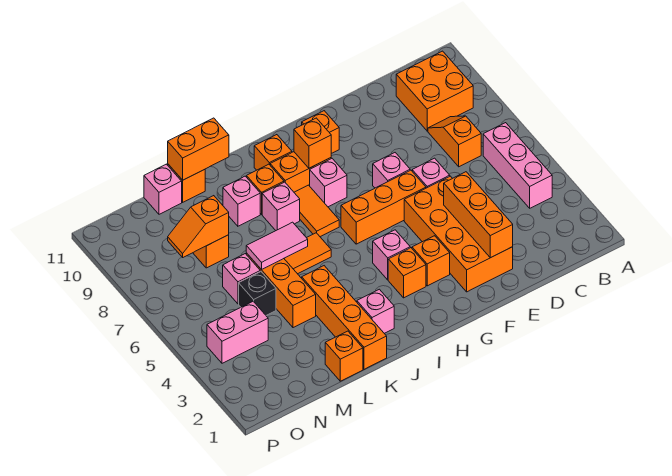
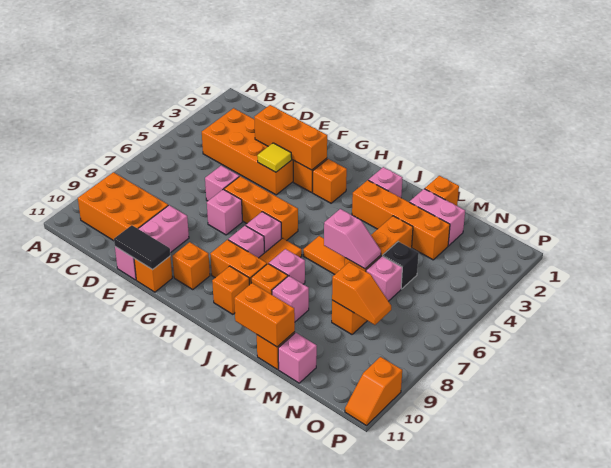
pink 1x3 brick [483,123,552,208] -> pink 1x3 brick moved to [115,205,189,280]
orange 2x2 brick [396,51,473,131] -> orange 2x3 brick [78,172,168,241]
orange 1x2 slope [428,116,481,167] -> orange 1x2 slope moved to [345,357,402,426]
orange 2x4 brick [404,176,513,292] -> orange 2x4 brick turned to [202,108,293,195]
orange 1x3 brick [444,172,513,258] -> orange 1x3 brick turned to [254,105,327,170]
none -> black 1x2 tile [114,225,170,270]
none -> yellow 1x1 tile [257,143,292,172]
pink 1x1 brick [373,230,410,280] -> pink 1x1 brick moved to [246,212,281,253]
orange 1x1 brick [294,118,331,168] -> orange 1x1 brick moved to [134,256,172,292]
orange 1x4 brick [302,266,387,369] -> orange 1x4 brick turned to [352,180,450,260]
pink 1x2 tile [246,222,308,270] -> pink 1x2 slope [324,209,381,269]
pink 1x2 brick [207,301,268,363] -> pink 1x2 brick moved to [410,189,465,246]

